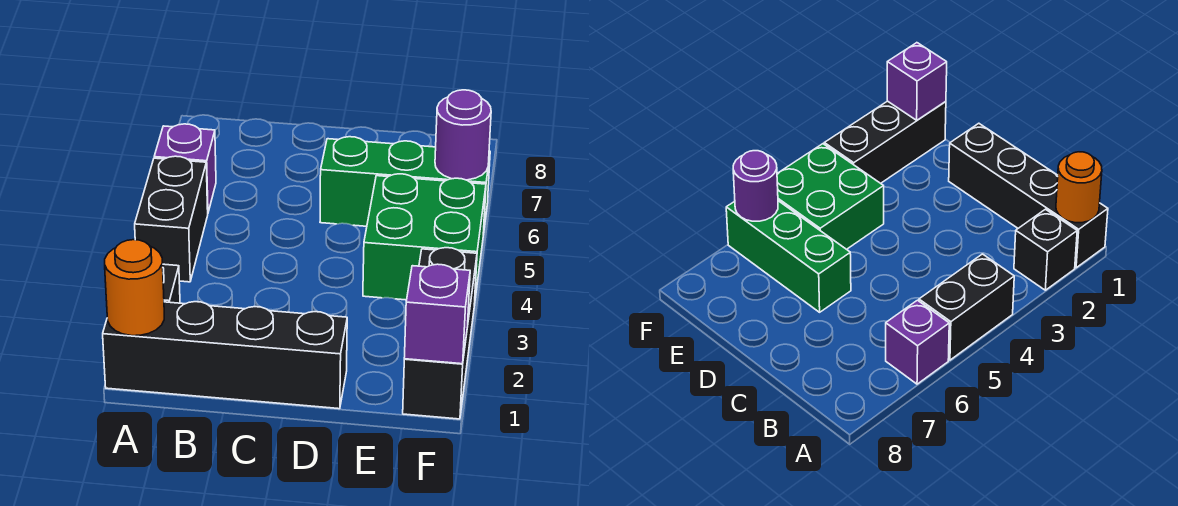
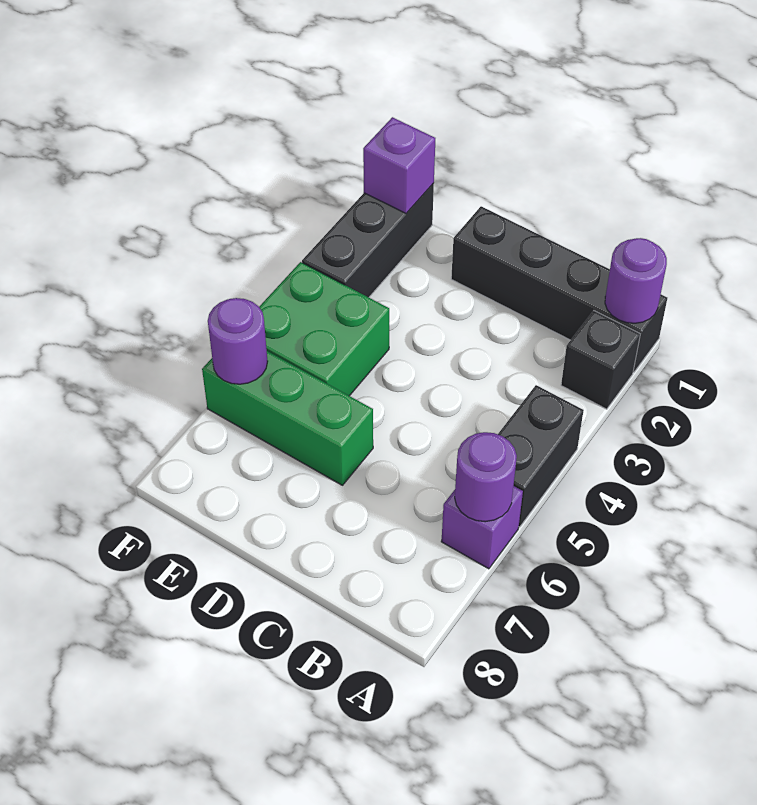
orange 1x1 round brick [105,240,164,336] -> purple 1x1 round brick [605,238,667,323]
none -> purple 1x1 round brick [455,432,517,522]

